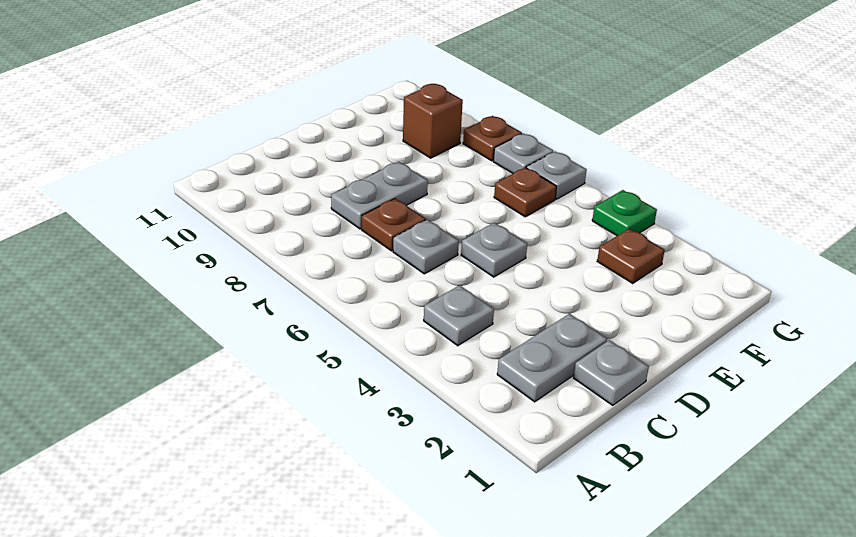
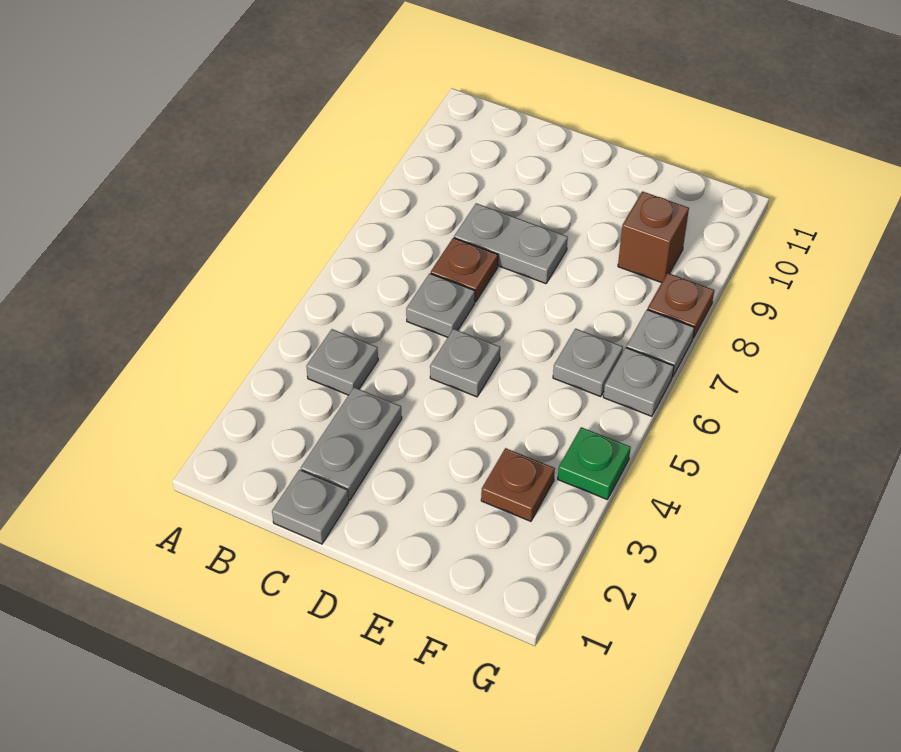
grey 1x2 plate [497,314,607,402] -> grey 1x2 plate turned to [301,387,402,500]
brown 1x1 plate [494,168,557,217] -> grey 1x1 plate [553,329,623,397]

